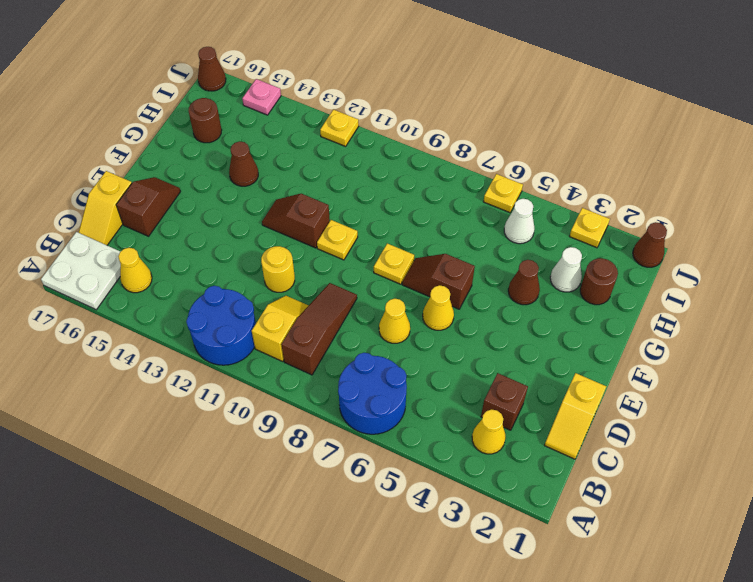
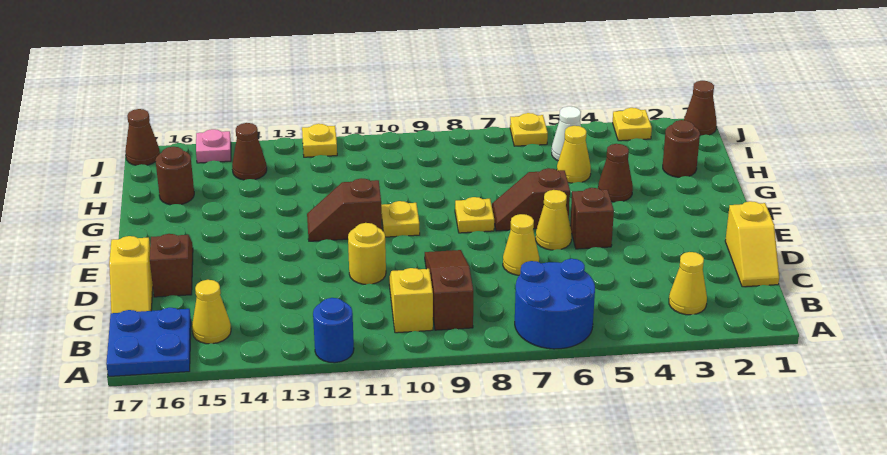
blue 2x2 round brick [186,286,256,365] -> blue 1x1 round brick [313,298,354,363]
white 2x2 plate [41,232,121,310] -> blue 2x2 plate [106,308,191,377]
brown 1x1 brick [481,373,528,430] -> brown 1x1 brick moved to [570,188,614,249]
brown 1x1 cone [229,141,258,186] -> brown 1x1 cone moved to [232,123,267,180]
white 1x1 cone [550,247,582,292] -> none
none -> yellow 1x1 cone [557,126,591,183]

